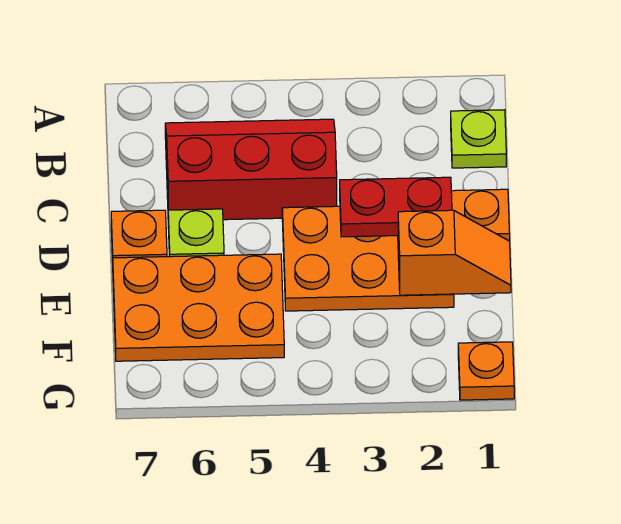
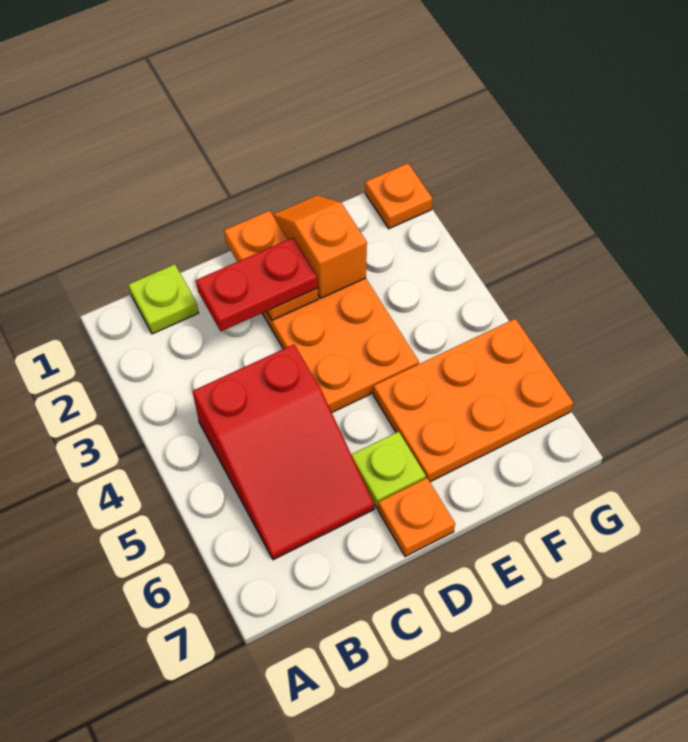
red 2x3 slope [165,119,337,220] -> red 2x3 slope turned to [192,345,374,560]
red 1x2 plate [340,177,452,237] -> red 1x2 plate turned to [196,238,318,331]
orange 2x3 plate [113,254,284,361] -> orange 2x3 plate turned to [373,319,573,482]

